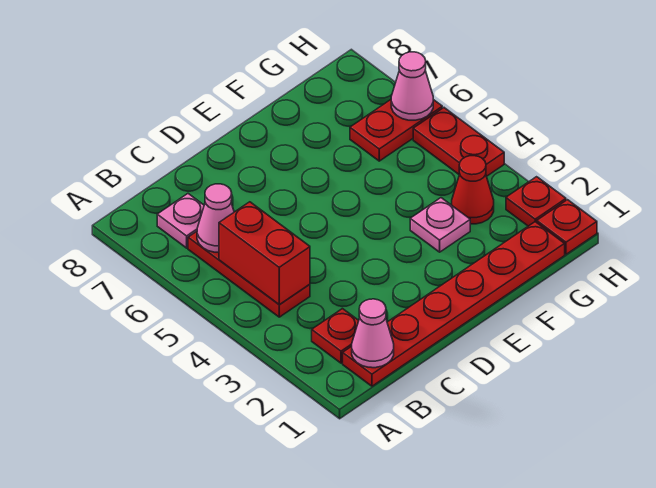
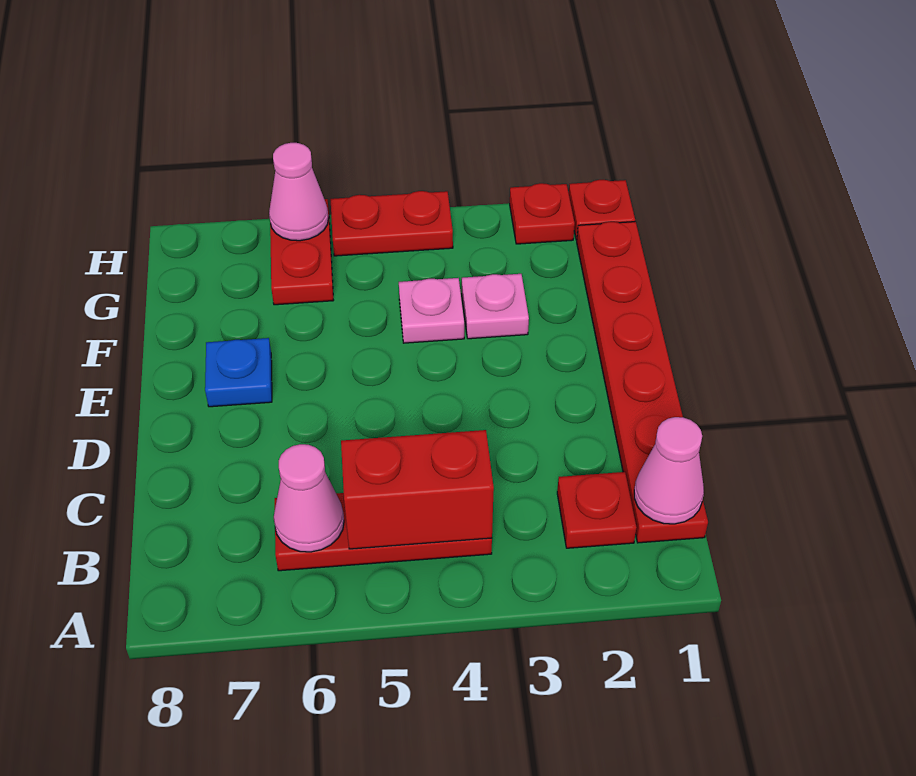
pink 1x1 plate [157,194,204,248] -> pink 1x1 plate moved to [399,278,464,343]
none -> blue 1x1 plate [205,338,272,407]
red 1x1 cone [452,156,494,224] -> none

